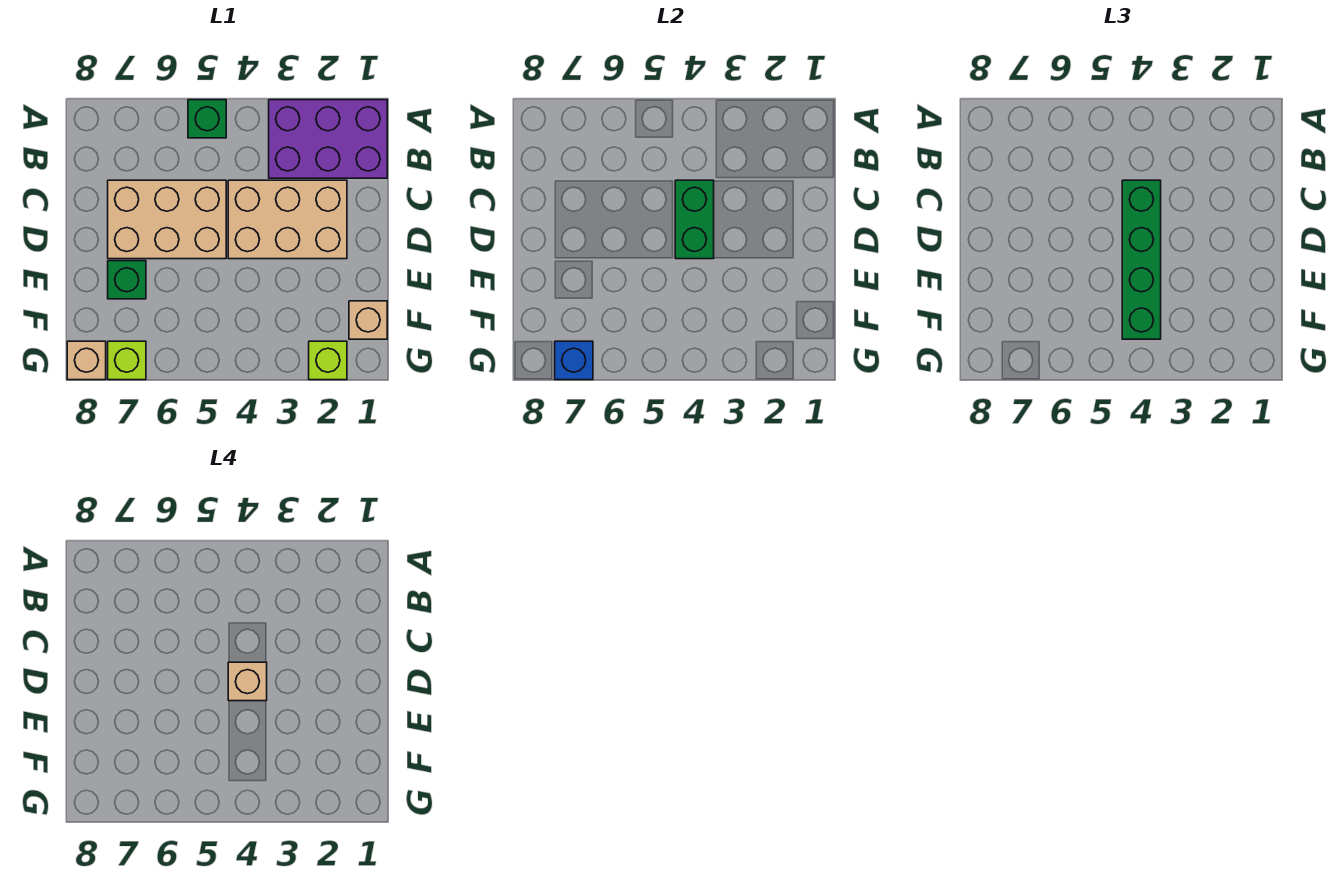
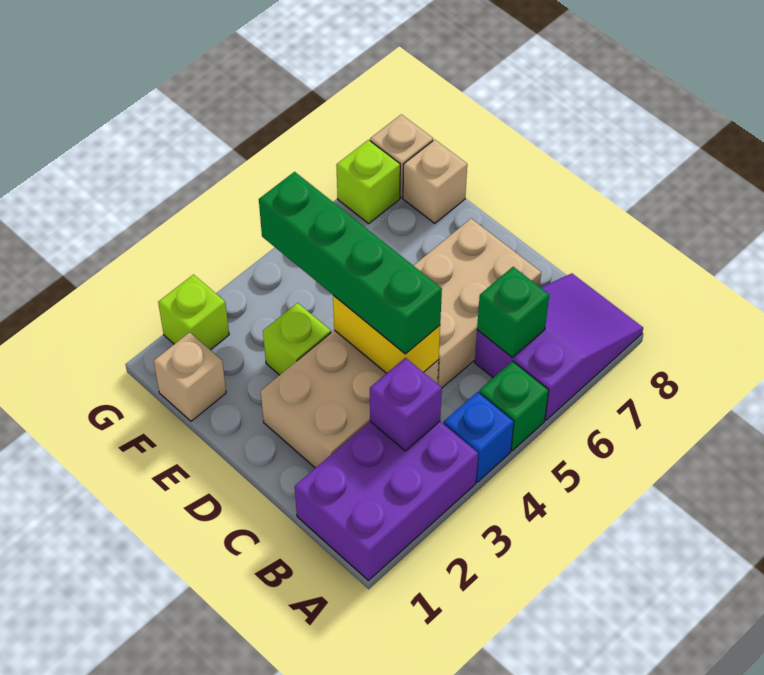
none -> purple 2x3 slope [475,273,643,420]
none -> purple 1x1 brick [370,358,442,451]
green 1x2 brick [675,180,714,259] -> yellow 1x2 brick [333,295,440,373]
tan 1x1 brick [228,662,267,701] -> tan 1x1 brick moved to [403,140,467,223]
none -> lime 1x1 brick [263,303,331,375]
green 1x1 brick [108,261,146,299] -> green 1x1 brick moved to [477,267,549,358]
blue 1x1 brick [555,341,593,380] -> blue 1x1 brick moved to [444,392,514,482]

